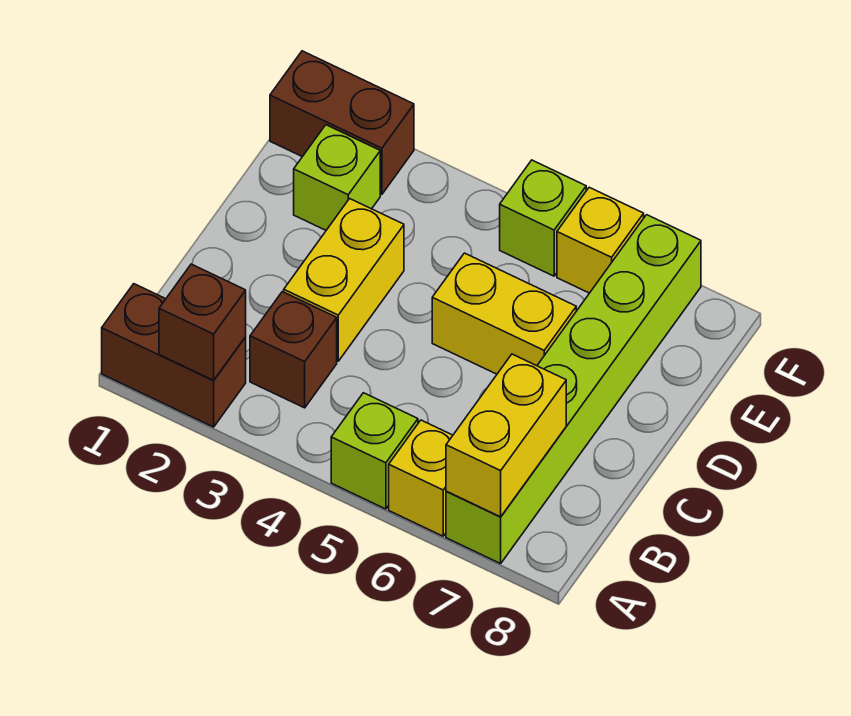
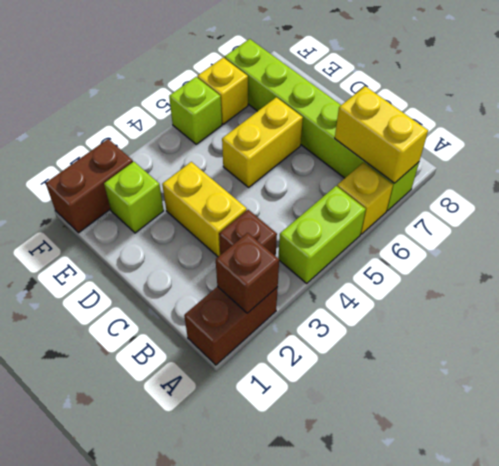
lime 1x1 brick [331,393,418,509] -> lime 1x2 brick [278,186,366,283]

